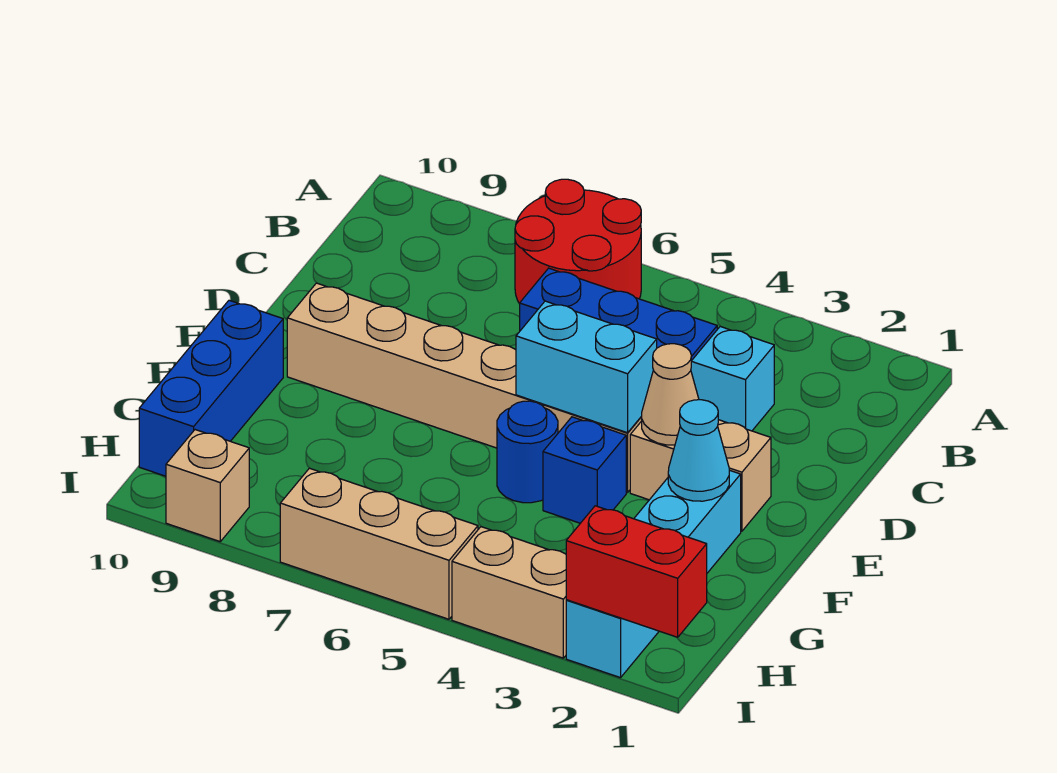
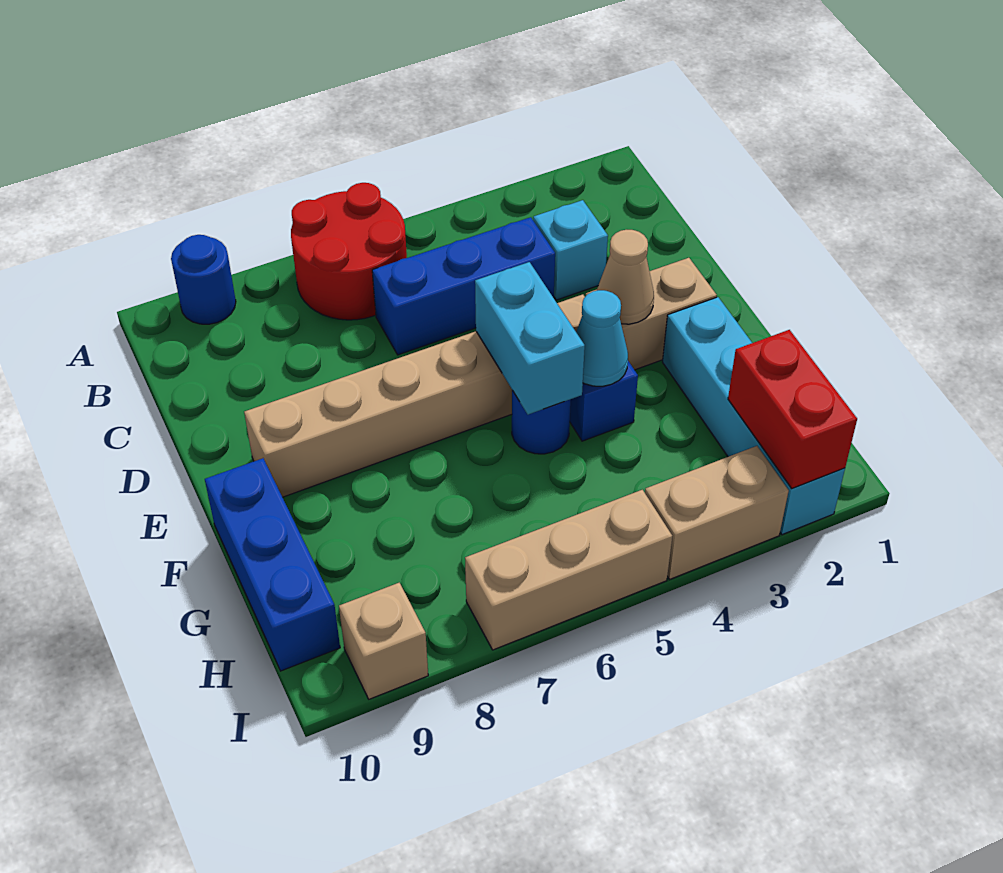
none -> blue 1x1 round brick [171,235,236,324]
cyan 1x2 brick [516,301,657,433] -> cyan 1x2 brick turned to [475,262,585,415]
cyan 1x1 cone [668,400,729,501] -> cyan 1x1 cone moved to [576,290,628,386]
red 1x2 brick [566,506,707,637] -> red 1x2 brick turned to [728,330,857,489]

